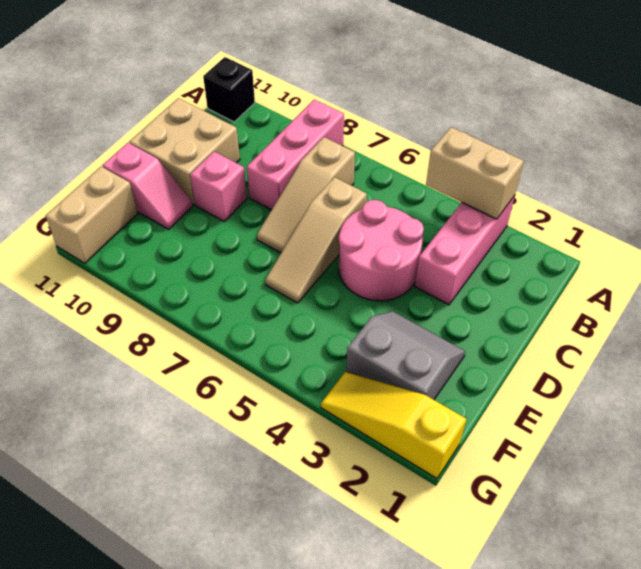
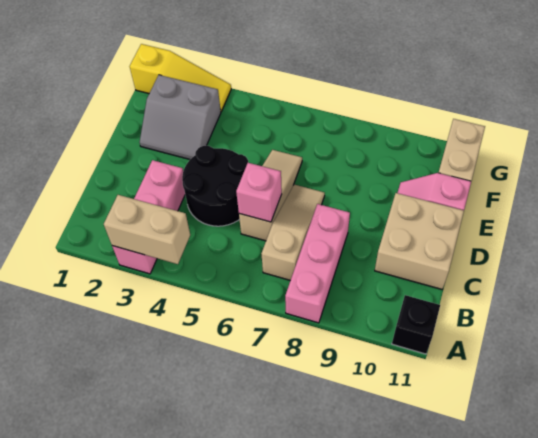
pink 2x2 round brick [339,200,424,301] -> black 2x2 round brick [182,146,248,226]
pink 1x1 brick [190,152,247,221] -> pink 1x1 brick moved to [236,163,282,222]

